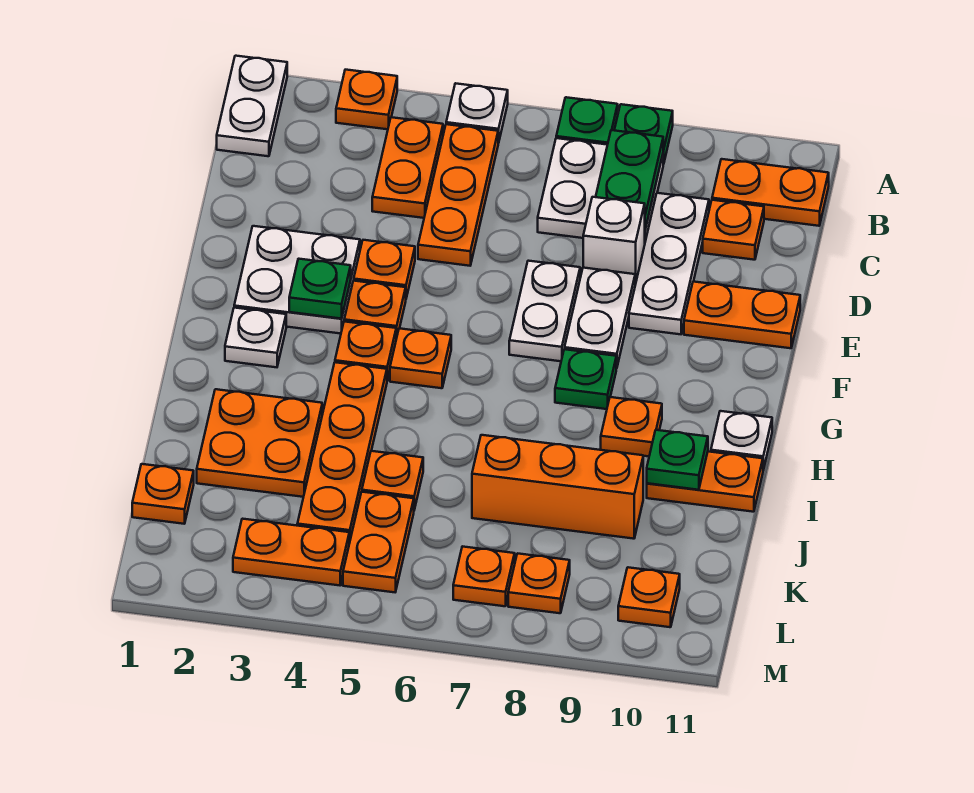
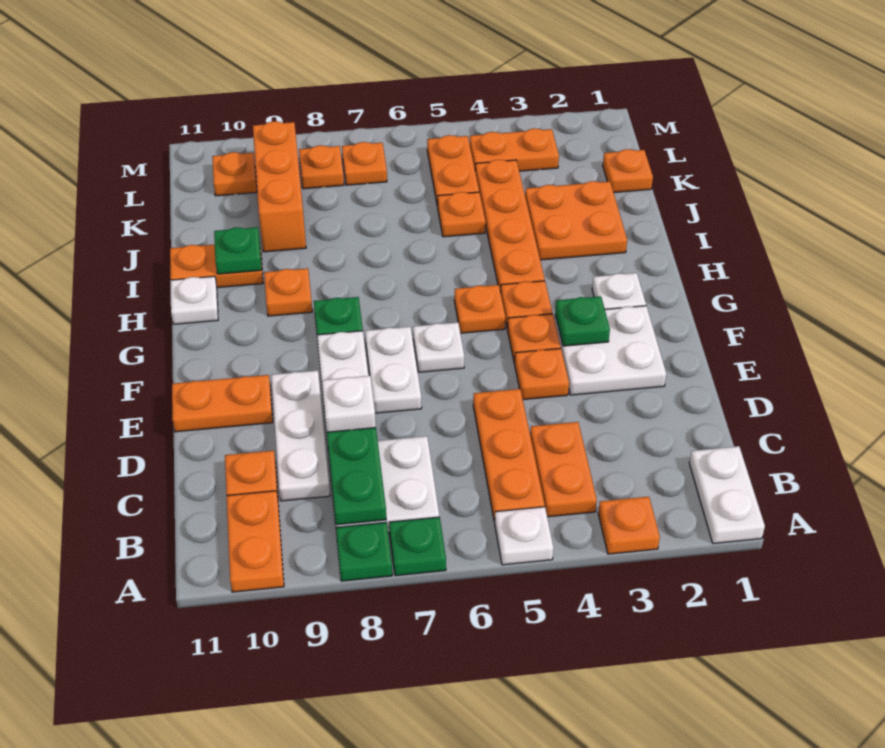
orange 1x2 plate [712,159,829,226] -> orange 1x2 plate turned to [227,491,284,592]
none -> white 1x1 plate [413,322,464,372]
orange 1x3 brick [472,435,643,539] -> orange 1x3 brick turned to [253,121,306,252]

